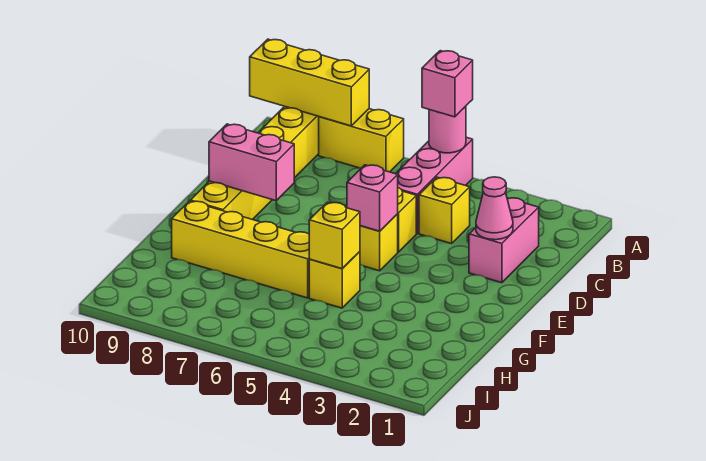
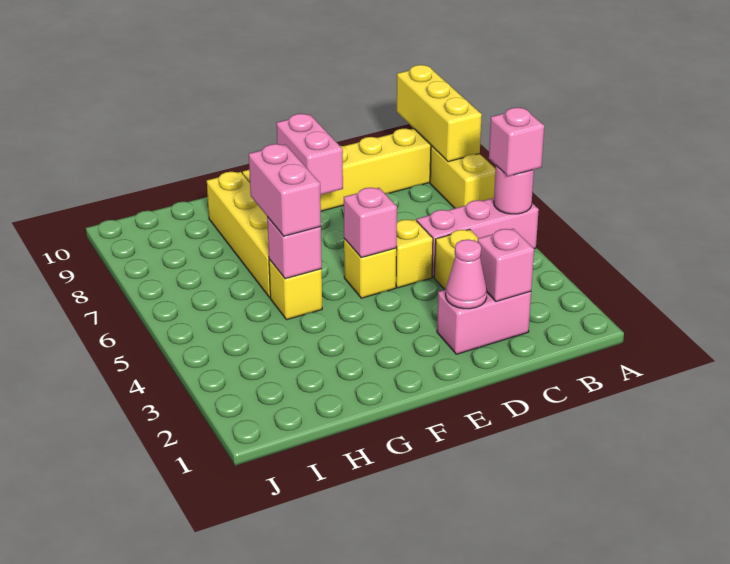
none -> pink 1x1 brick [478,229,534,302]
yellow 1x1 brick [309,202,360,269] -> pink 1x1 brick [267,217,322,279]
none -> pink 1x2 brick [249,144,321,236]

